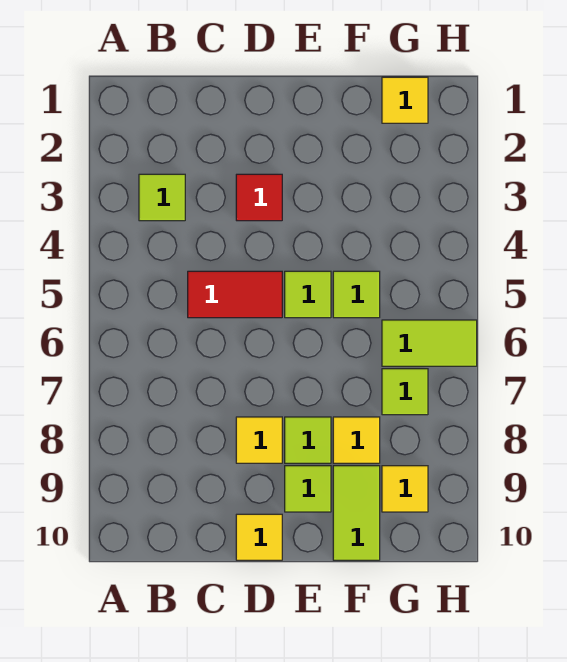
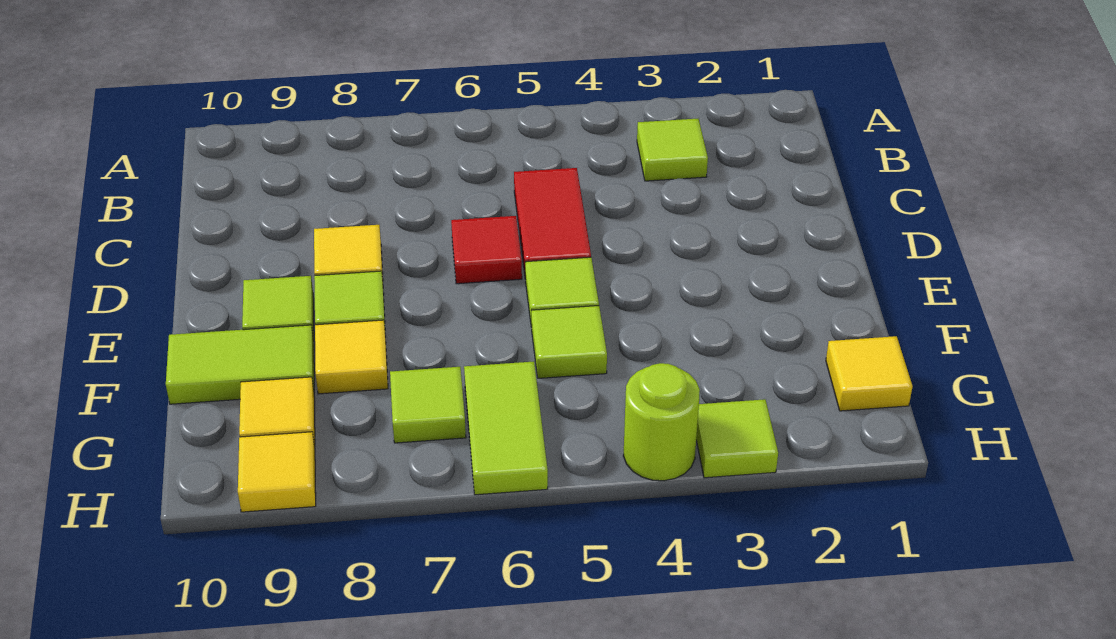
red 1x1 tile [236,174,282,221] -> red 1x1 tile moved to [451,216,522,284]
yellow 1x1 tile [236,514,282,560] -> yellow 1x1 tile moved to [238,432,316,512]
none -> lime 1x1 tile [696,399,778,478]
none -> lime 1x1 round brick [623,363,700,481]

